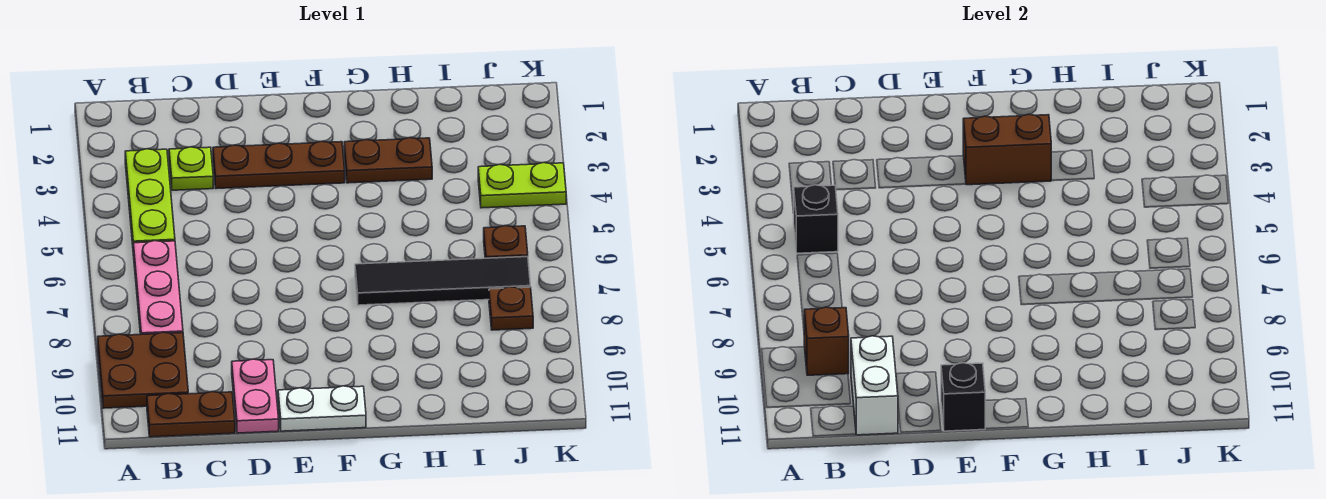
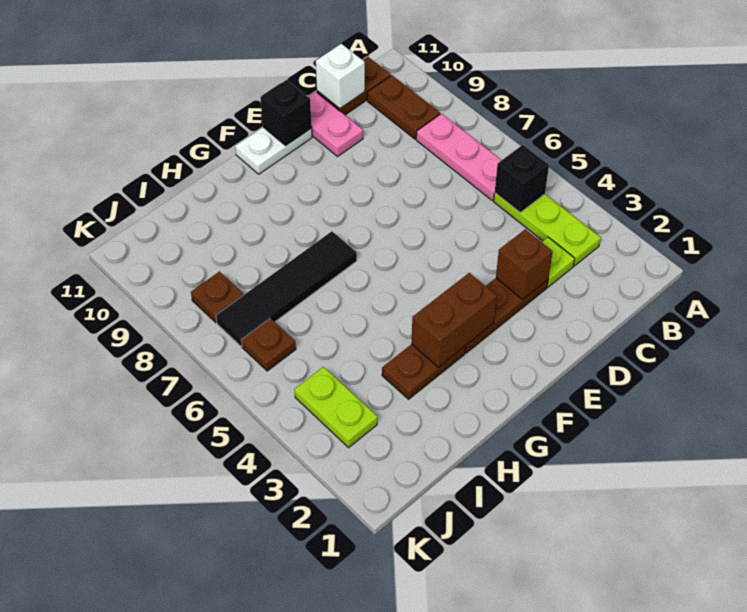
brown 2x2 plate [98,332,188,408] -> brown 1x2 plate [367,75,440,139]
brown 1x1 brick [804,307,849,375] -> brown 1x1 brick moved to [496,229,553,299]
white 1x2 brick [851,336,898,435] -> white 1x1 brick [316,44,365,109]
lime 1x2 plate [478,163,566,208] -> lime 1x2 plate turned to [294,367,377,447]

